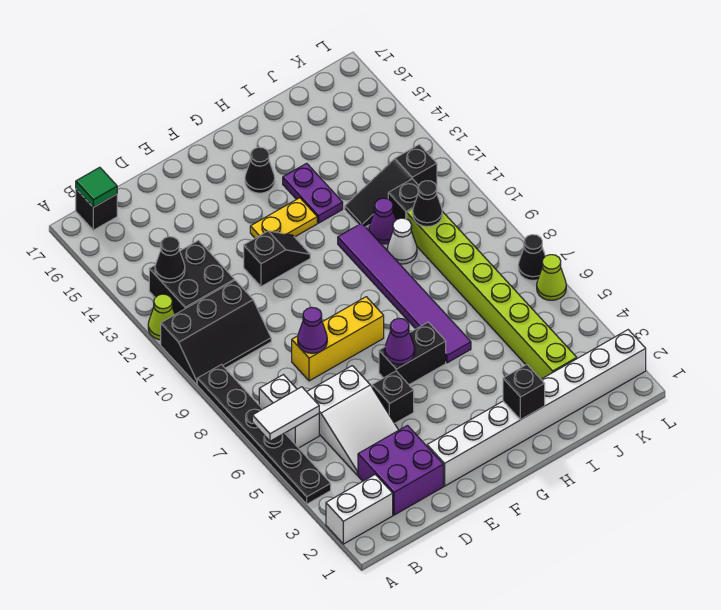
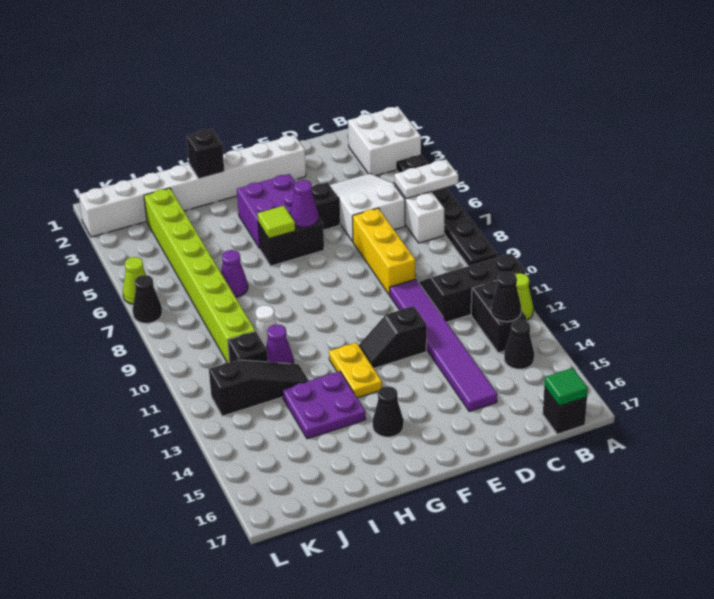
white 1x2 brick [326,475,393,544] -> white 2x2 brick [348,106,421,176]
white 1x2 tile [252,387,319,441] -> white 1x2 plate [394,159,458,199]
black 2x2 brick [149,240,234,314] -> black 1x2 brick [471,280,526,353]
purple 2x2 brick [358,426,443,515] -> purple 2x2 brick moved to [237,174,296,249]
yellow 1x3 brick [292,297,384,381] -> yellow 1x3 brick turned to [353,208,415,295]
purple 1x1 cone [298,307,327,353] -> purple 1x1 cone moved to [221,250,248,297]
yellow 1x2 plate [250,198,317,238] -> yellow 1x2 plate turned to [329,343,382,398]
none -> lime 1x1 tile [258,206,295,238]
purple 1x6 tile [338,223,471,363] -> purple 1x6 tile moved to [390,279,497,411]
purple 1x2 plate [283,163,343,223] -> purple 2x2 plate [282,371,366,439]
black 1x1 cone [413,181,442,227] -> black 1x1 cone moved to [504,320,534,369]

